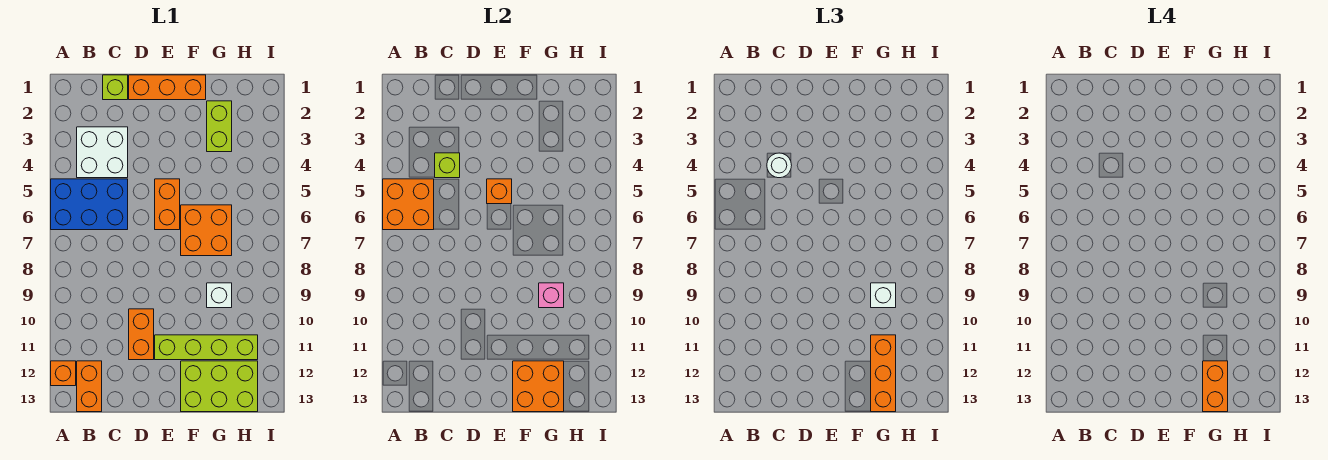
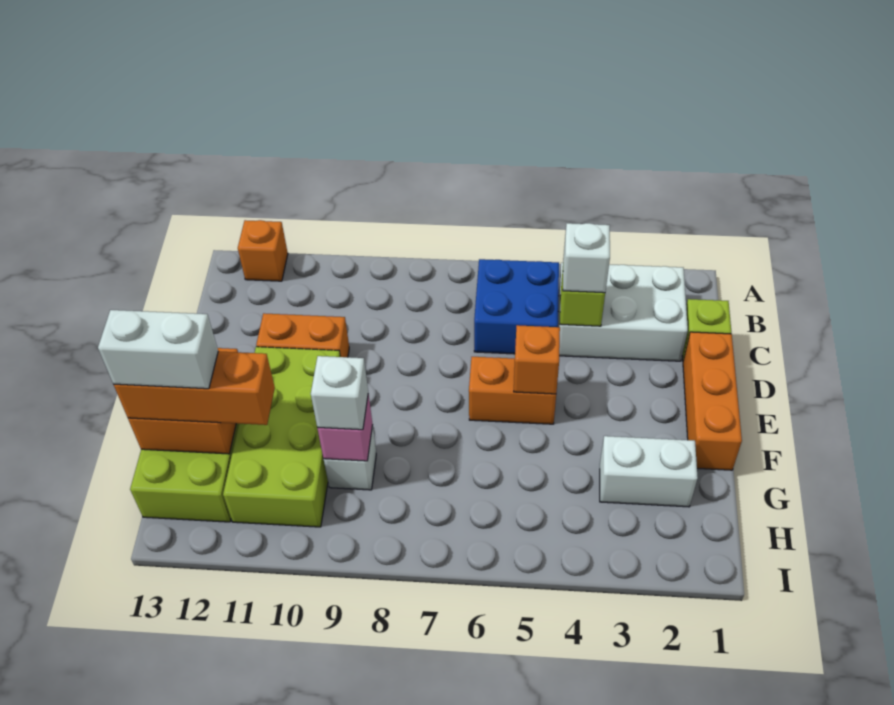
blue 2x3 brick [51,179,128,230] -> blue 2x2 brick [474,259,559,354]
orange 2x2 brick [383,179,434,230] -> none
white 2x2 brick [77,127,128,178] -> white 2x3 brick [558,263,688,361]
orange 1x2 brick [77,361,102,412] -> none
white 1x1 round brick [767,153,792,178] -> white 1x1 brick [563,223,610,293]
lime 1x4 brick [155,335,258,360] -> lime 2x4 brick [223,347,340,527]
orange 2x2 brick [181,205,232,256] -> none
lime 1x2 brick [207,101,232,152] -> white 1x2 brick [600,436,698,507]
orange 1x2 brick [1203,361,1228,412] -> white 1x2 brick [98,310,218,389]

